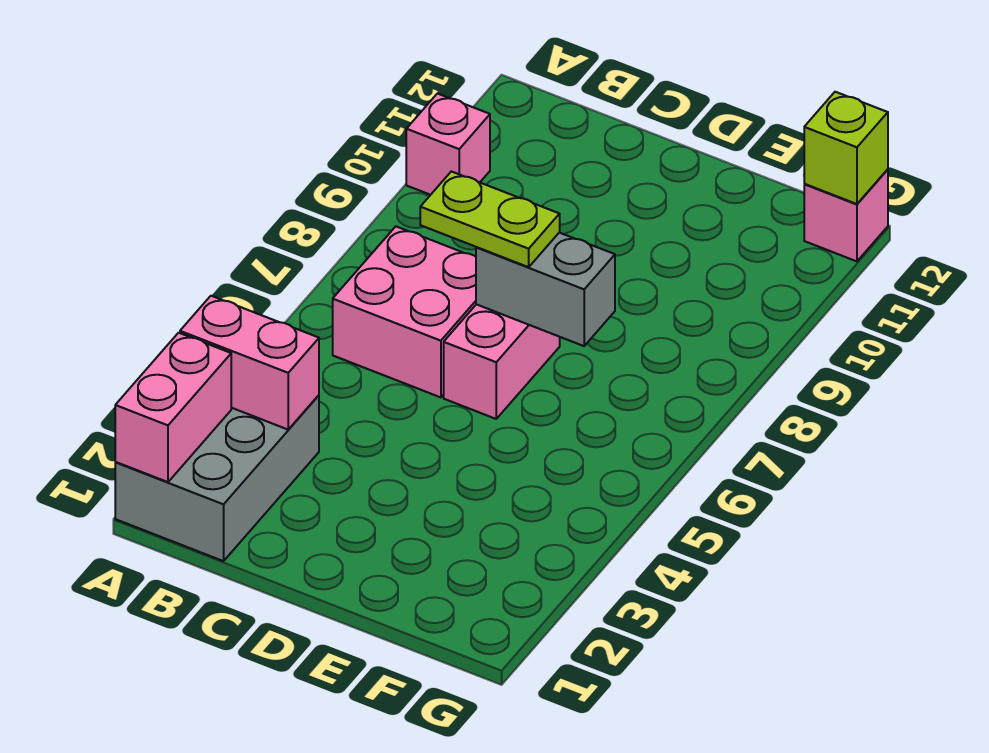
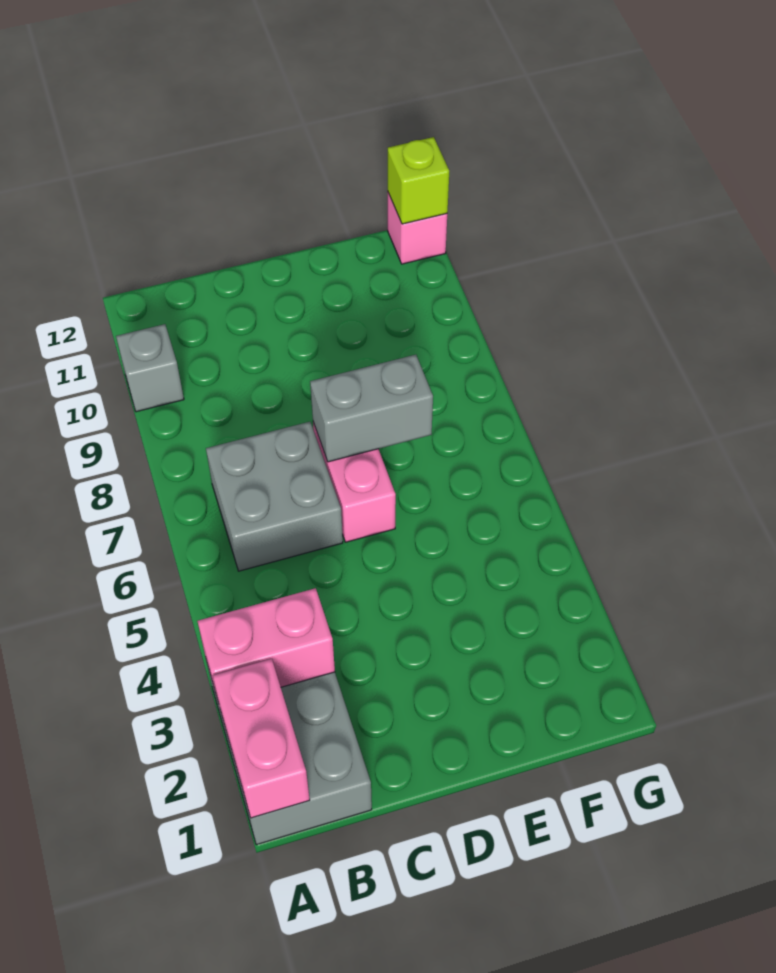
pink 1x1 brick [406,94,490,195] -> grey 1x1 brick [116,324,184,412]
pink 2x2 brick [333,227,476,397] -> grey 2x2 brick [206,422,343,571]
lime 1x2 plate [420,171,560,267] -> none

